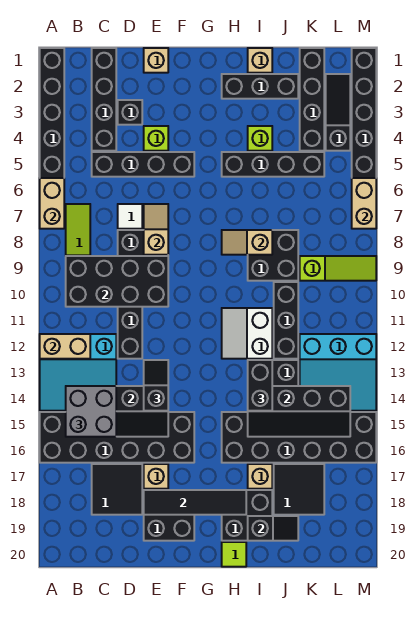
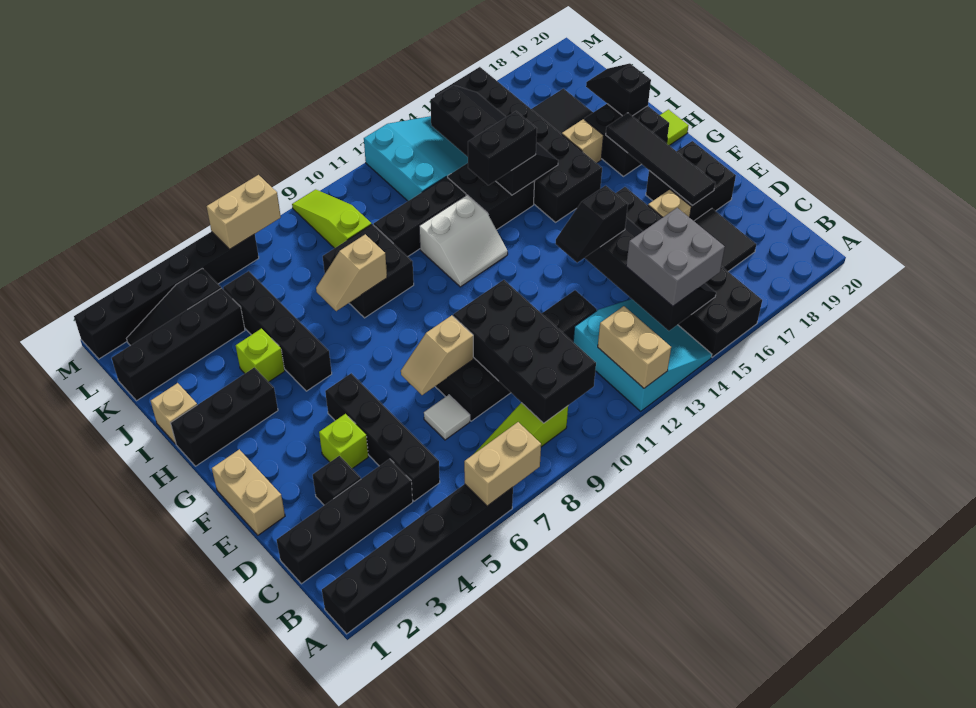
tan 1x1 brick [144,48,168,73] -> tan 1x2 brick [212,449,285,535]
black 1x3 brick [222,74,298,99] -> black 1x3 brick turned to [171,367,278,466]
tan 1x2 slope [222,230,272,255] -> tan 1x2 slope turned to [316,234,387,311]

